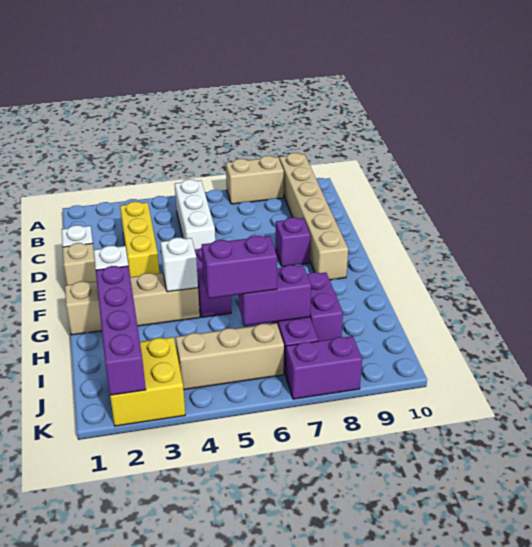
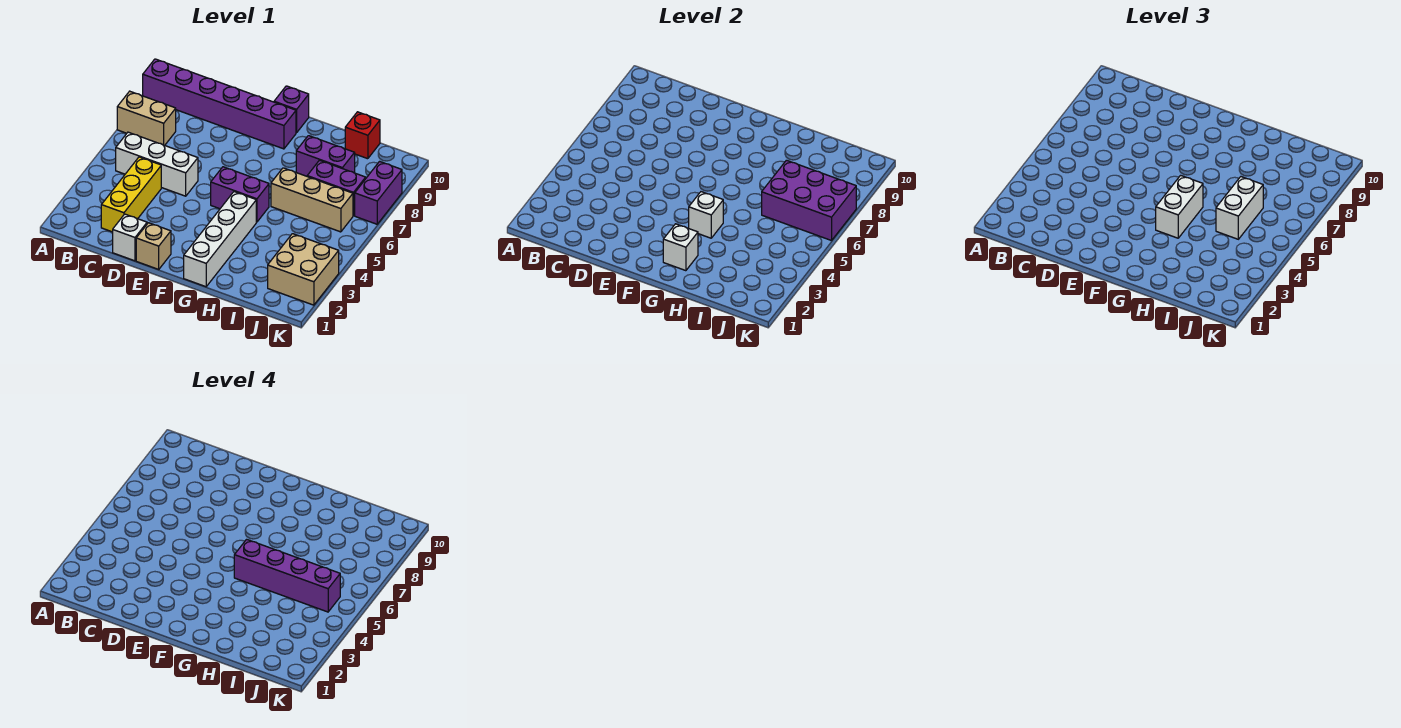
tan 1x2 brick [226,156,284,204] -> tan 1x2 brick turned to [117,91,176,145]
tan 1x6 brick [279,153,348,280] -> purple 1x6 brick [143,59,296,149]
yellow 1x3 brick [120,202,159,277] -> yellow 1x3 brick turned to [101,157,161,232]
purple 1x1 brick [276,217,310,267] -> purple 1x1 brick moved to [274,86,309,133]
tan 1x4 brick [65,273,200,335] -> white 1x4 brick [184,192,256,287]
none -> white 1x2 brick [1156,175,1203,238]
purple 1x4 brick [96,266,146,395] -> purple 1x4 brick moved to [234,539,340,612]
purple 1x2 brick [202,235,277,298] -> white 1x2 brick [1216,177,1263,239]
purple 1x2 brick [238,265,311,326] -> purple 2x3 brick [762,160,856,241]
none -> red 1x1 brick [345,112,380,159]
yellow 2x2 brick [110,337,185,426] -> tan 2x2 brick [268,234,339,305]
tan 1x3 brick [176,323,284,390] -> tan 1x3 brick turned to [271,168,353,232]

